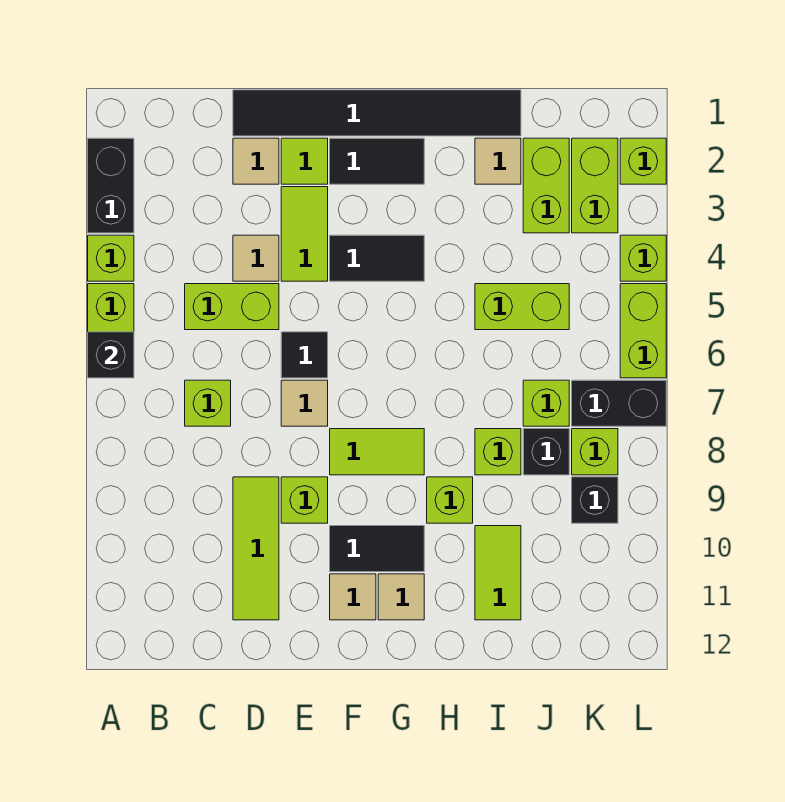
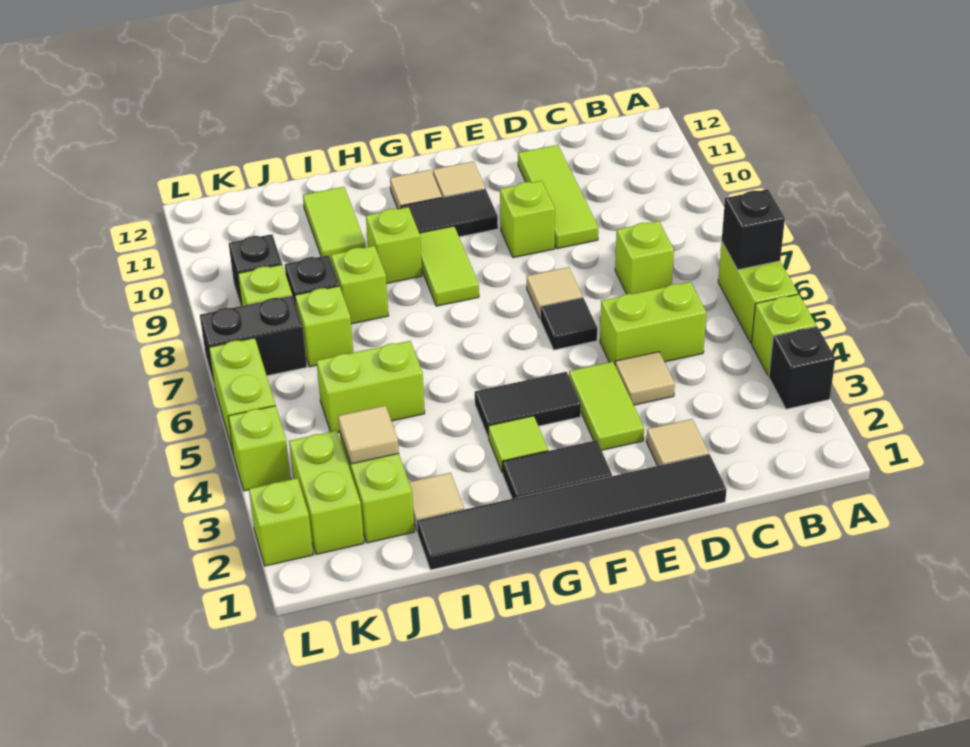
black 1x2 brick [88,138,134,233] -> black 1x1 brick [769,327,835,409]
lime 1x1 tile [281,138,328,184] -> lime 1x1 tile moved to [488,416,548,473]
lime 1x2 tile [330,429,424,475] -> lime 1x2 tile turned to [419,226,479,306]
none -> tan 1x1 tile [338,405,399,464]

